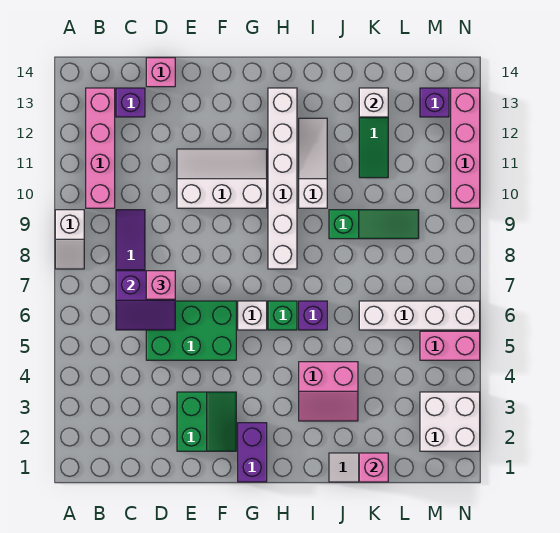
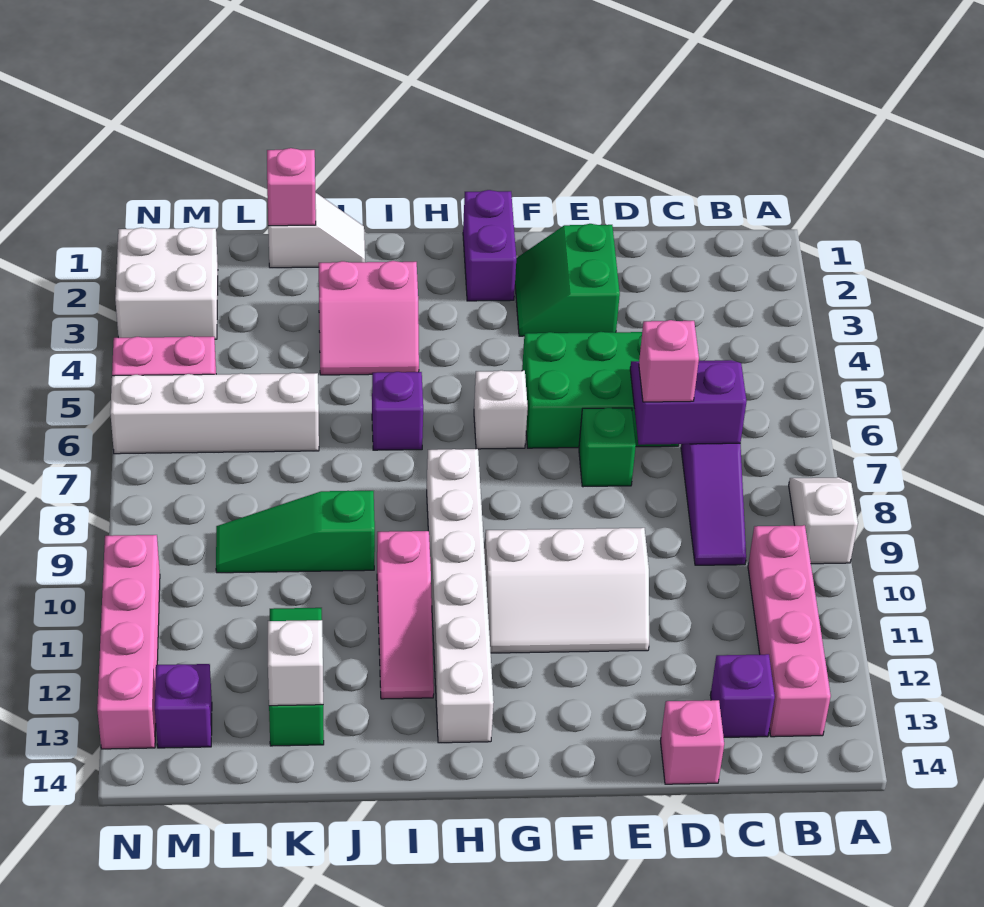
green 1x1 brick [268,301,297,330] -> green 1x1 brick moved to [579,408,636,487]
pink 2x2 slope [299,362,358,421] -> pink 2x2 slope turned to [319,261,419,375]
white 1x3 slope [299,118,327,208] -> pink 1x3 slope [377,531,434,699]

